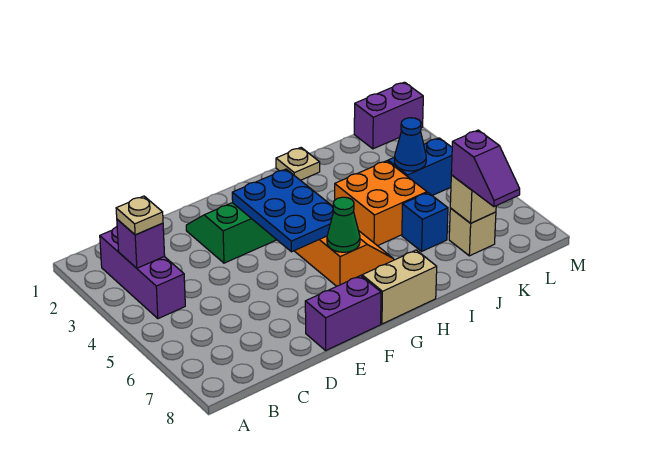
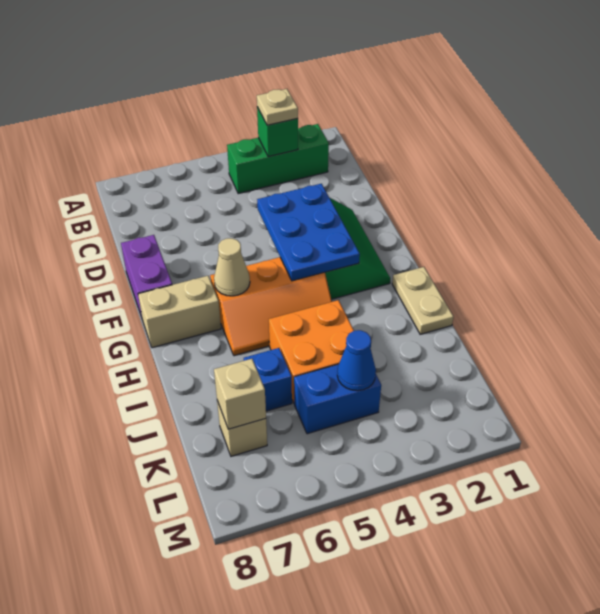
purple 1x3 brick [100,227,185,319] -> green 1x3 brick [227,124,329,194]
purple 1x1 brick [117,219,165,268] -> green 1x1 brick [257,107,298,157]
blue 2x3 plate [232,169,334,252] -> blue 2x3 plate turned to [257,184,360,281]
green 1x1 cone [327,197,360,252] -> tan 1x1 cone [214,238,250,296]
tan 1x2 brick [362,250,437,324] -> tan 1x2 brick turned to [138,276,221,348]
tan 1x1 plate [276,148,320,180] -> tan 1x2 plate [392,267,453,334]
blue 1x2 brick [388,138,452,196] -> blue 1x2 brick turned to [294,364,381,434]
purple 1x2 slope [451,130,520,207] -> none
purple 1x2 brick [354,82,423,149] -> none

